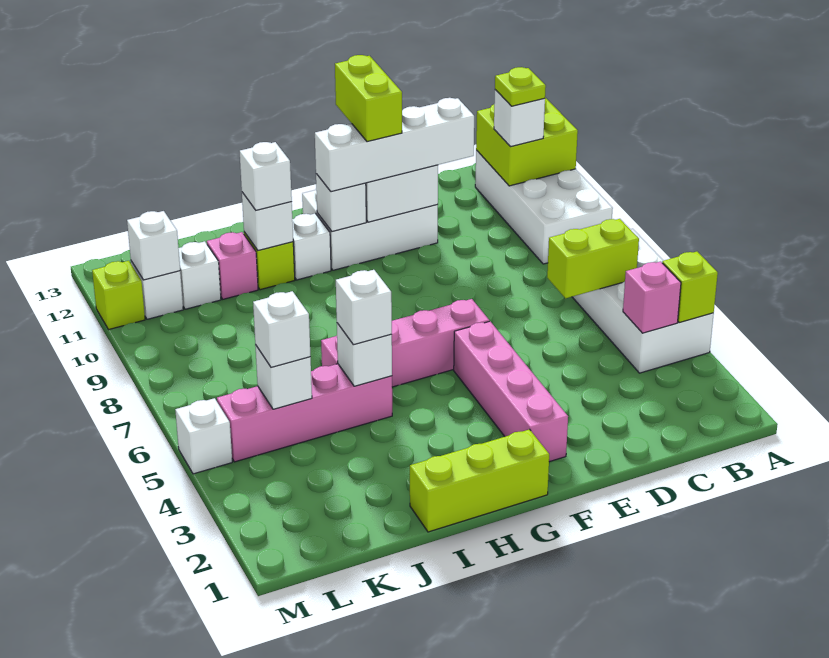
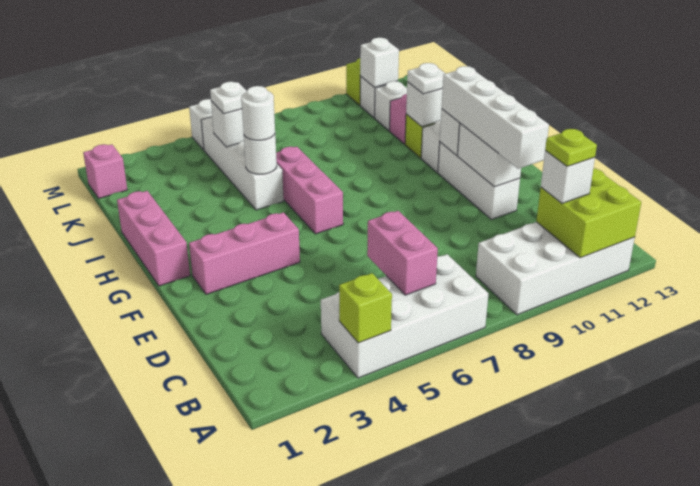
pink 1x1 brick [623,261,681,333] -> pink 1x1 brick moved to [83,144,127,198]
lime 1x2 brick [547,219,639,298] -> pink 1x2 brick [367,211,438,295]
white 2x3 brick [302,190,438,270] -> white 1x3 brick [438,142,520,219]
pink 1x4 brick [454,321,568,462] -> pink 1x3 brick [189,212,300,294]
pink 1x4 brick [321,299,489,387] -> pink 1x3 brick [276,147,343,234]
lime 1x2 brick [335,55,402,142] -> none
lime 1x3 brick [410,429,549,532] -> pink 1x3 brick [117,191,190,286]
pink 1x4 brick [217,364,392,462] -> white 1x4 brick [201,116,284,210]
white 1x1 brick [337,323,392,386] -> white 1x1 round brick [244,134,277,174]
white 1x1 brick [336,270,392,345] -> white 1x1 round brick [241,86,275,140]
white 1x1 brick [240,142,292,210] -> white 1x1 plate [407,63,446,94]
white 1x1 brick [253,291,310,367] -> white 1x1 plate [210,82,247,114]

